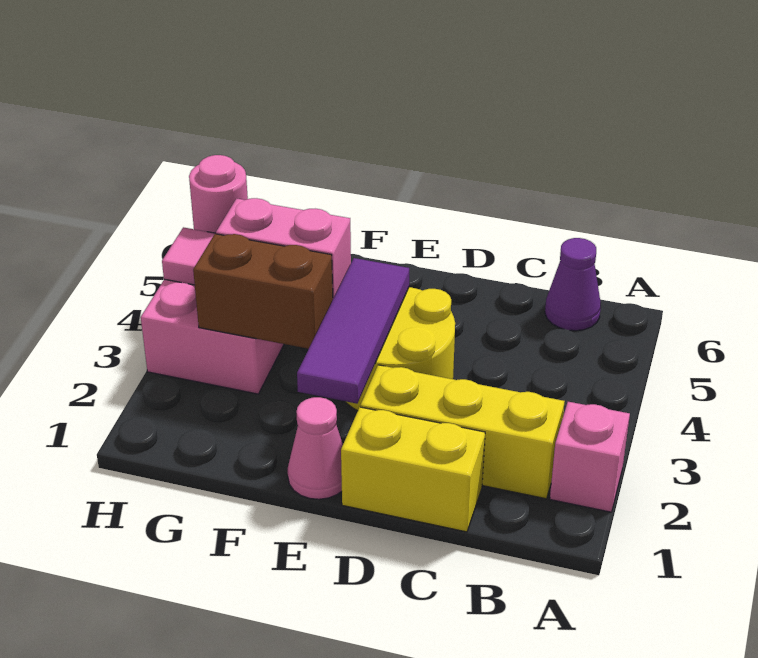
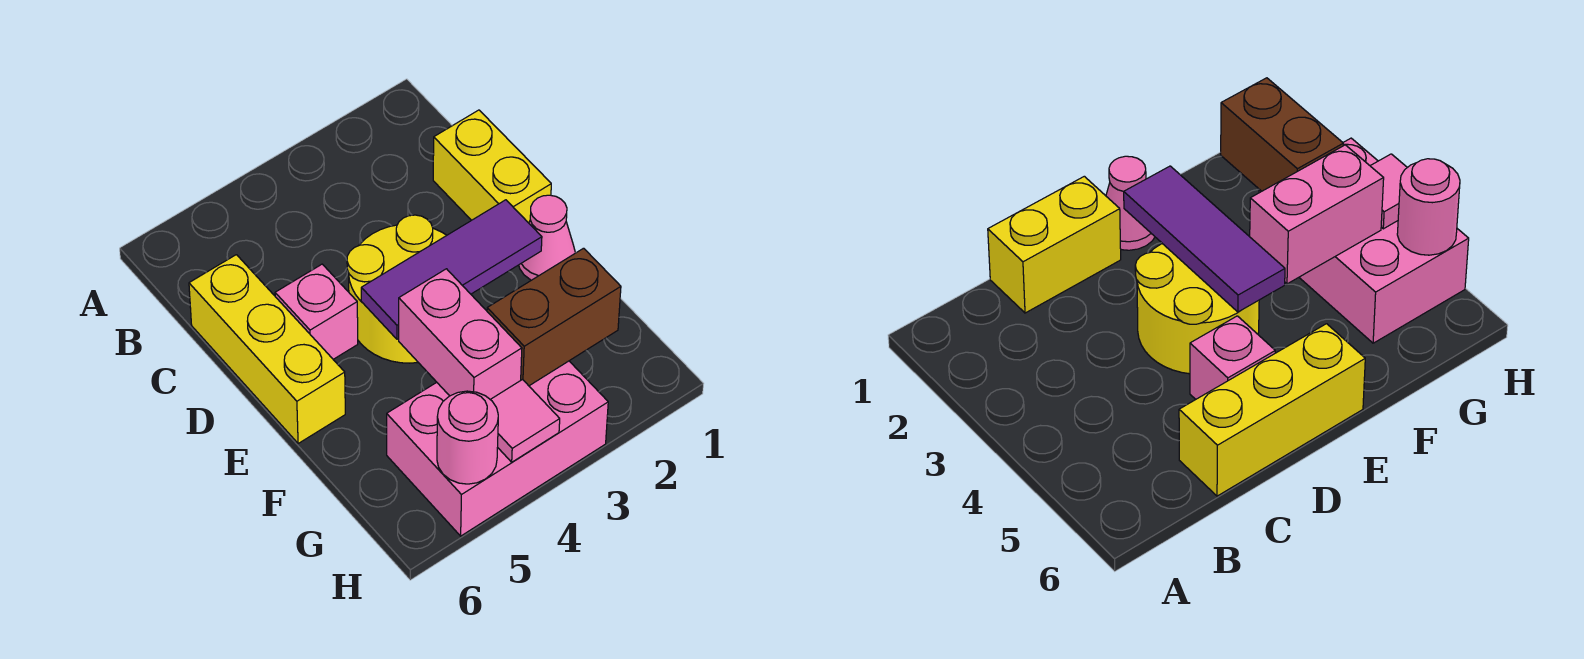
pink 1x1 brick [550,402,630,512] -> pink 1x1 brick moved to [275,264,358,359]
yellow 1x3 brick [360,365,565,499] -> yellow 1x3 brick moved to [189,255,345,444]
purple 1x1 cone [545,238,601,331] -> none
brown 1x2 brick [193,234,333,349] -> brown 1x2 brick turned to [487,248,621,386]

